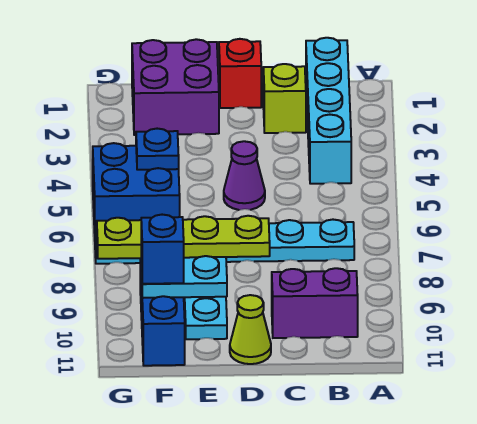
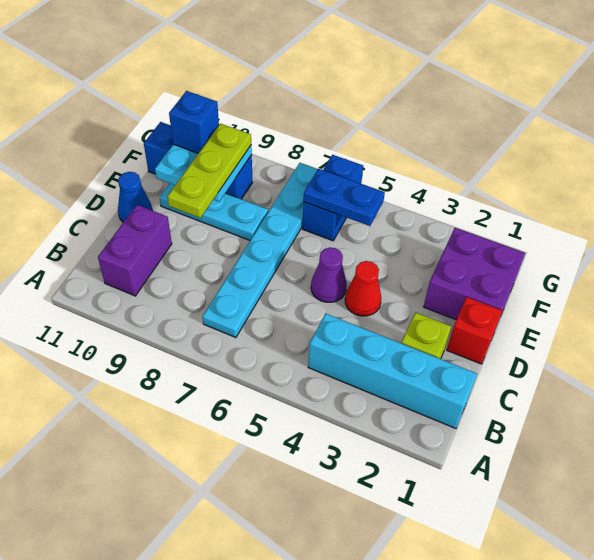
none -> red 1x1 cone [345,261,381,316]
lime 1x4 plate [97,216,270,259] -> lime 1x3 plate [167,124,251,218]
lime 1x1 cone [230,295,271,364] -> blue 1x1 cone [118,172,152,222]
blue 2x2 brick [93,143,180,233] -> blue 1x2 brick [302,155,363,241]
blue 1x1 plate [136,129,179,170] -> blue 1x2 plate [304,169,385,226]

